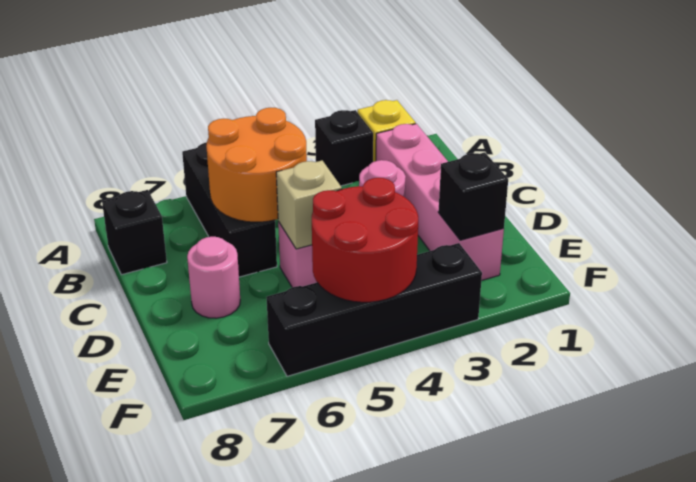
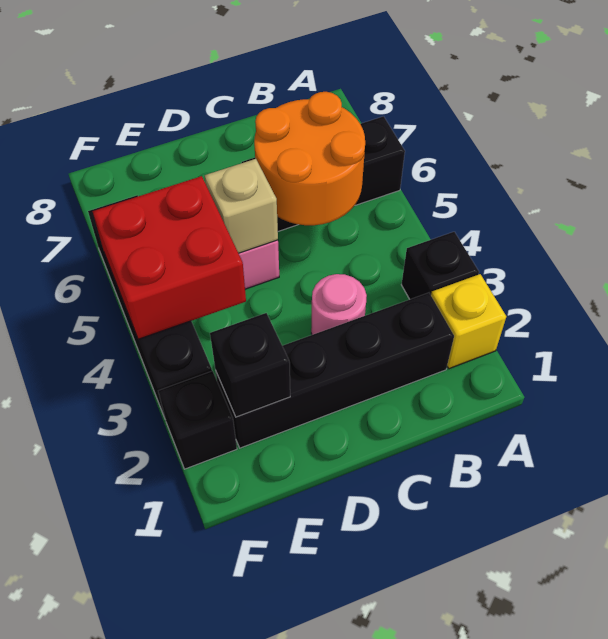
pink 1x4 brick [376,124,504,281] -> black 1x4 brick [216,293,454,448]
black 1x1 brick [102,190,167,275] -> black 1x1 brick moved to [158,371,237,469]
pink 1x1 round brick [187,237,240,318] -> none
red 2x2 round brick [312,178,418,302] -> red 2x2 brick [92,176,246,339]

